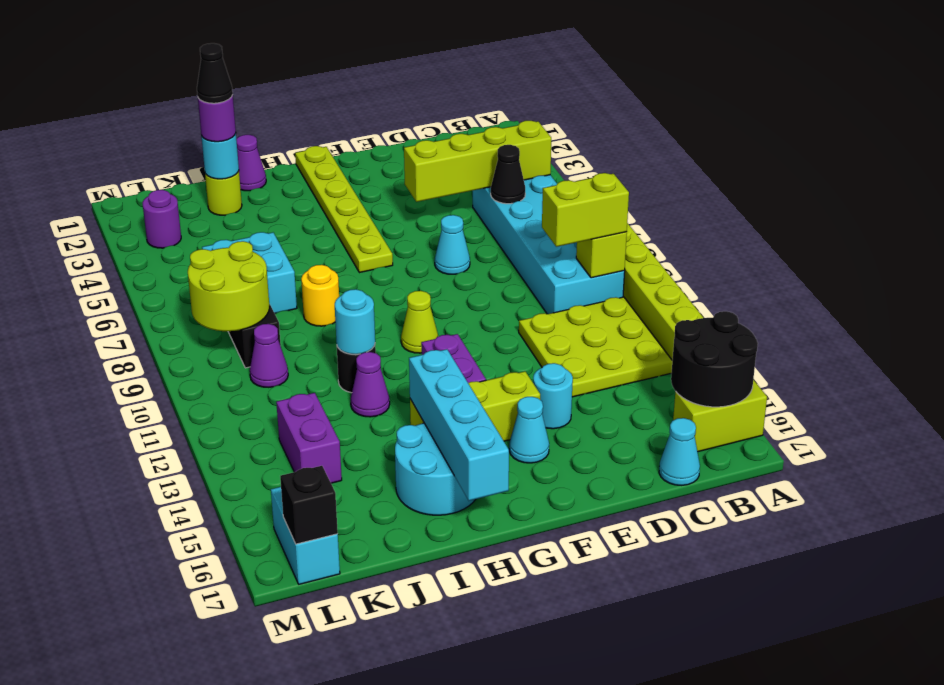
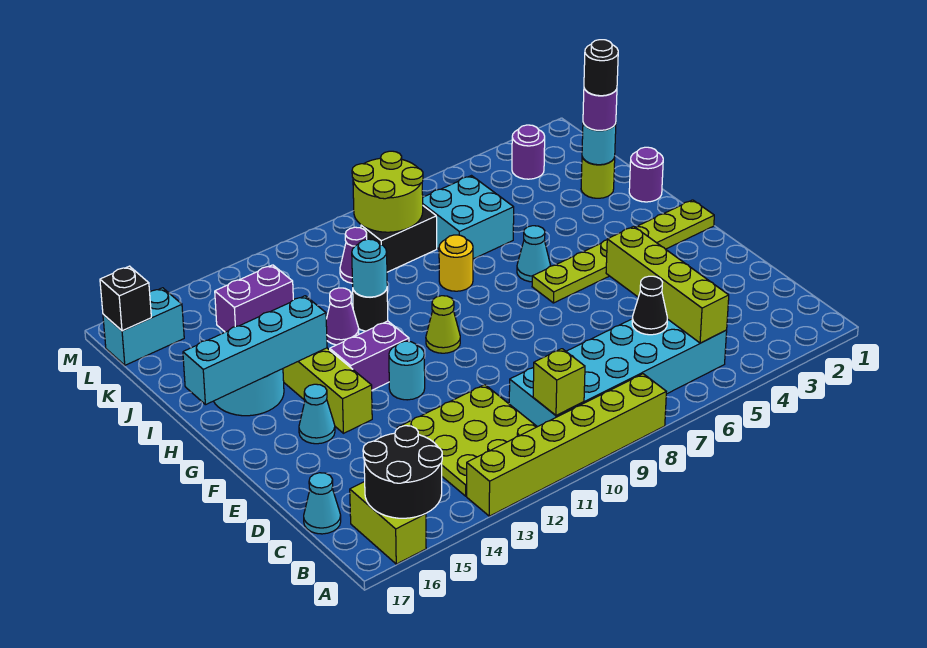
lime 1x2 brick [542,173,629,247] -> none
cyan 1x1 cone [435,215,470,274] -> cyan 1x1 cone moved to [517,226,551,282]
cyan 1x1 round brick [533,363,573,429] -> cyan 1x1 round brick moved to [389,341,425,400]
purple 1x1 cone [236,135,266,191] -> purple 1x1 round brick [629,147,663,202]
black 1x1 cone [197,43,233,103] -> black 1x1 round brick [584,40,618,96]

